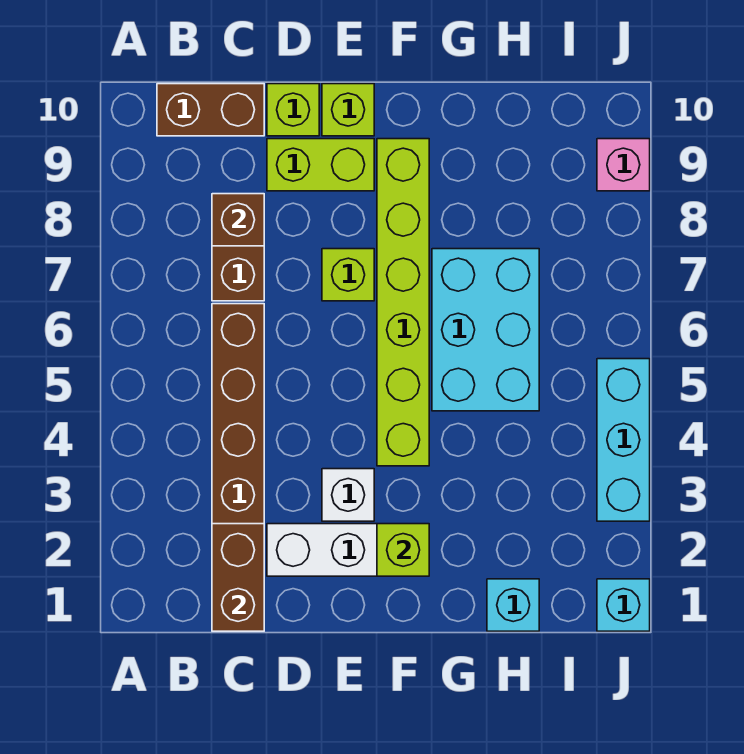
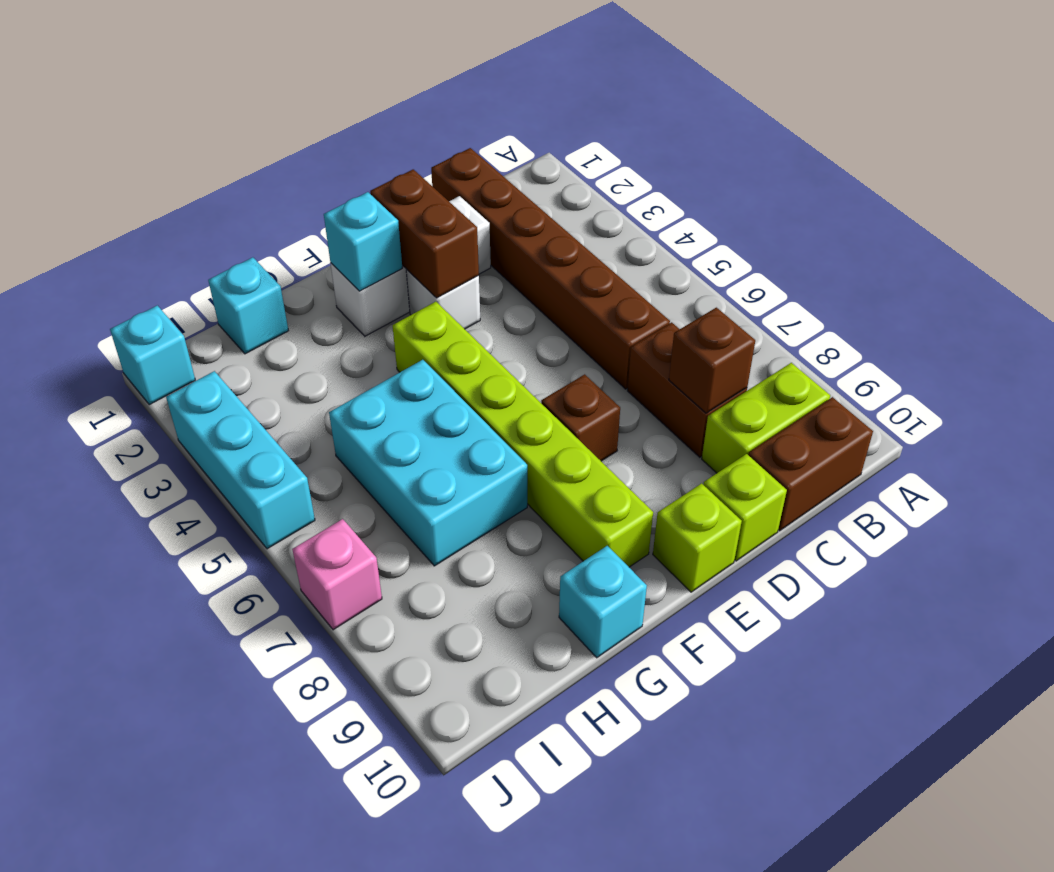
brown 1x2 brick [212,524,264,631] -> brown 1x2 brick moved to [370,169,479,298]
lime 1x2 brick [267,139,374,191] -> lime 1x2 brick moved to [702,363,830,473]
lime 1x1 brick [322,249,374,301] -> brown 1x1 brick [541,374,620,461]
lime 1x1 brick [377,524,429,576] -> cyan 1x1 brick [324,192,402,291]
none -> cyan 1x1 brick [559,546,647,658]
pink 1x1 brick [597,139,650,191] -> pink 1x1 brick moved to [292,519,382,630]

